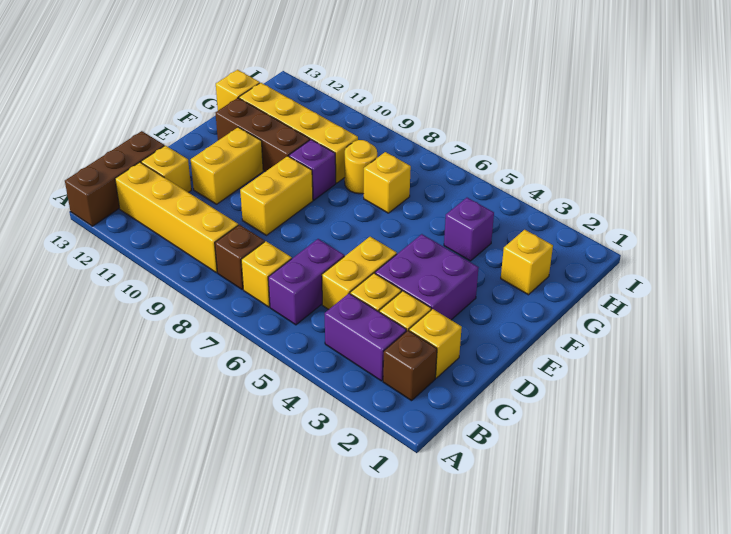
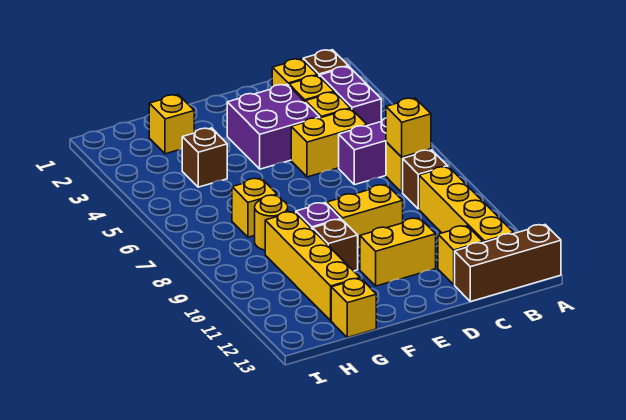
none -> yellow 1x1 brick [386,98,431,157]
brown 1x3 brick [216,98,310,171] -> brown 1x1 brick [313,219,358,271]
purple 1x1 brick [444,198,494,261] -> brown 1x1 brick [182,128,227,187]

